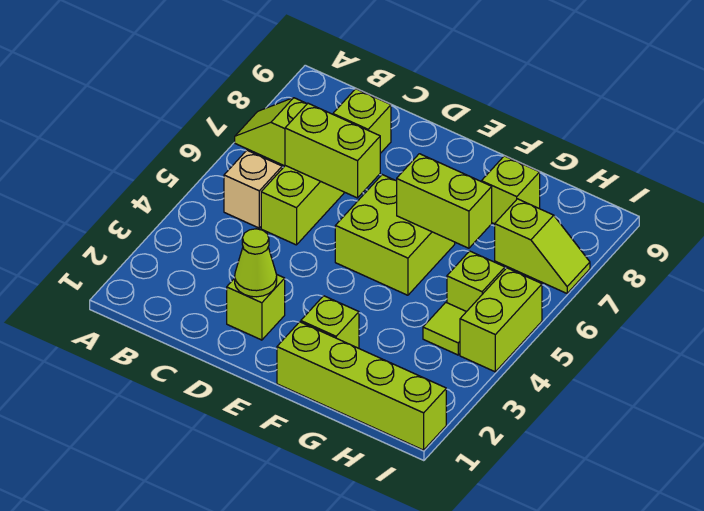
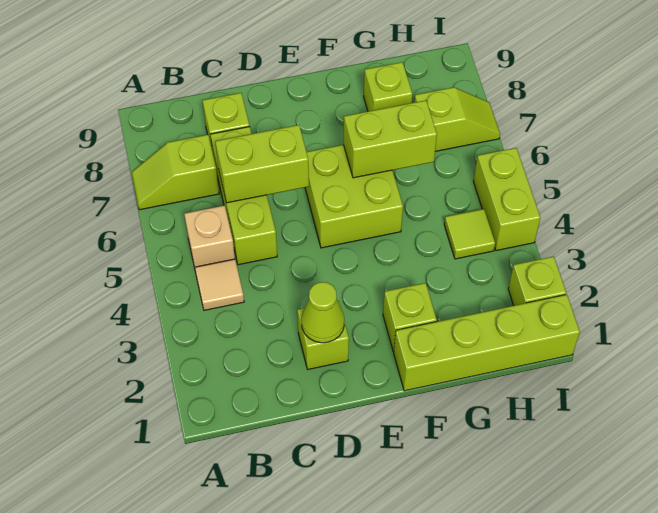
none -> tan 1x1 tile [195,259,244,310]
lime 1x1 brick [447,251,505,312] -> lime 1x1 brick moved to [508,256,566,306]

